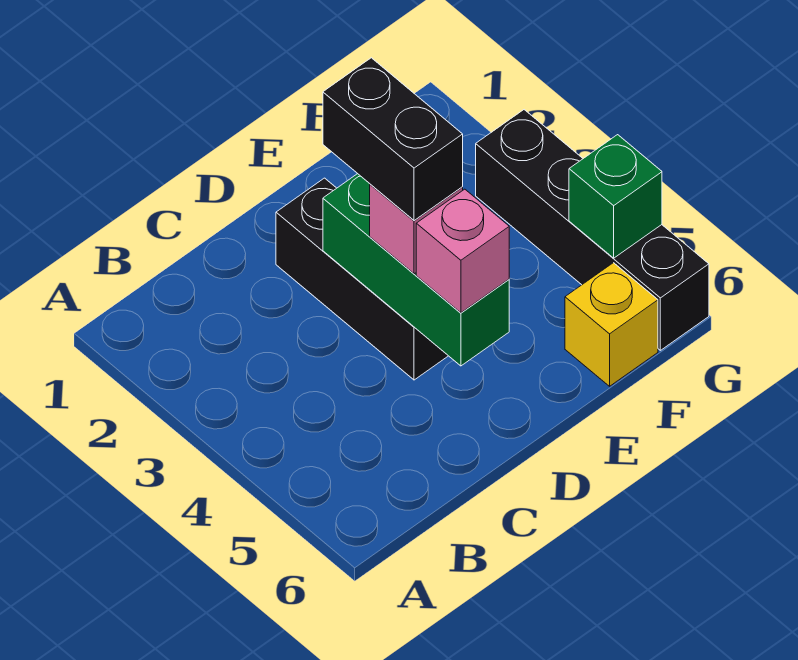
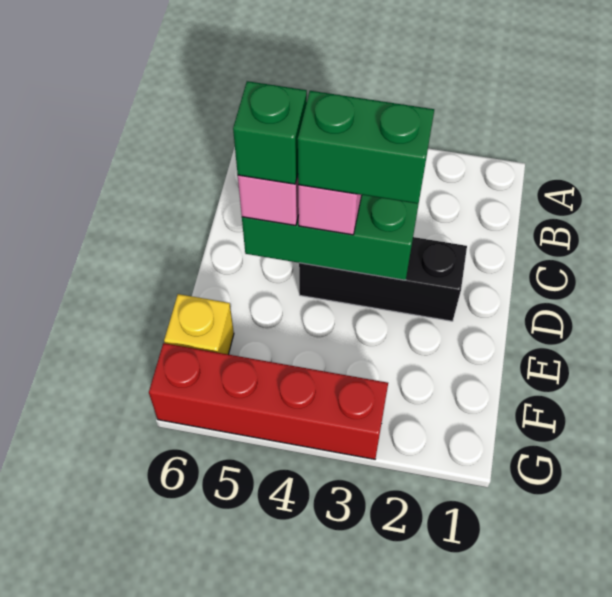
black 1x2 brick [323,58,463,221] -> green 1x2 brick [298,91,434,204]
black 1x4 brick [476,110,709,350] -> red 1x4 brick [149,343,388,459]
green 1x1 brick [569,135,662,258] -> green 1x1 brick moved to [233,81,307,184]

